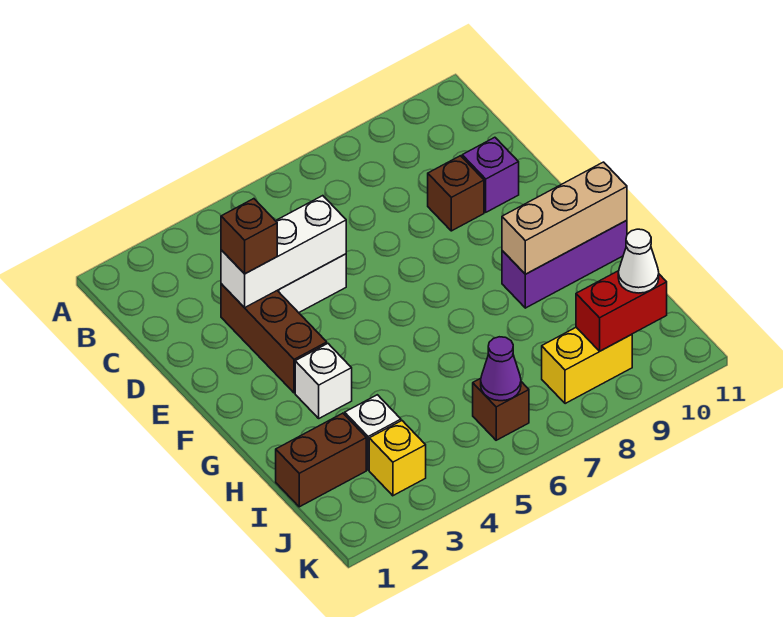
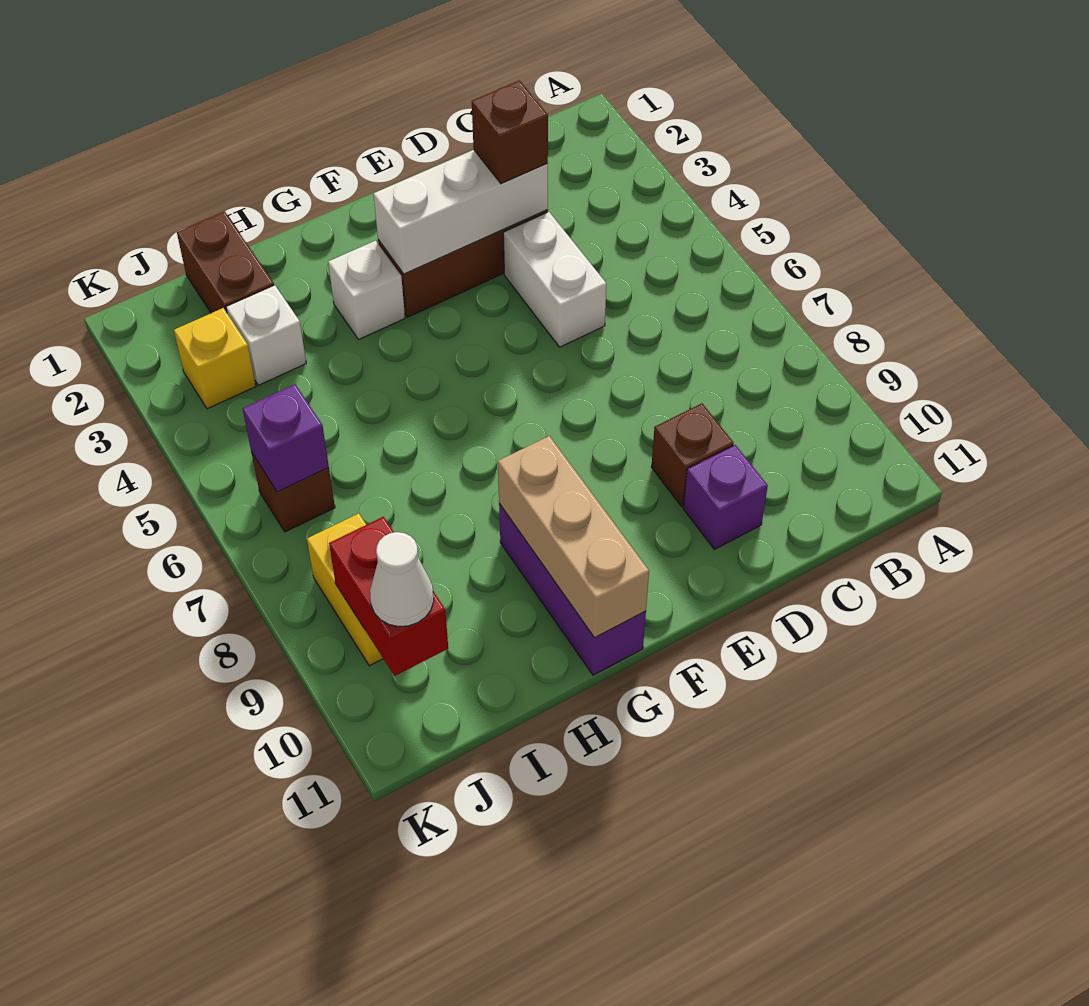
white 1x3 brick [221,196,346,308] -> white 1x3 brick turned to [373,150,548,274]
purple 1x1 cone [481,337,521,401] -> purple 1x1 brick [243,384,329,492]

